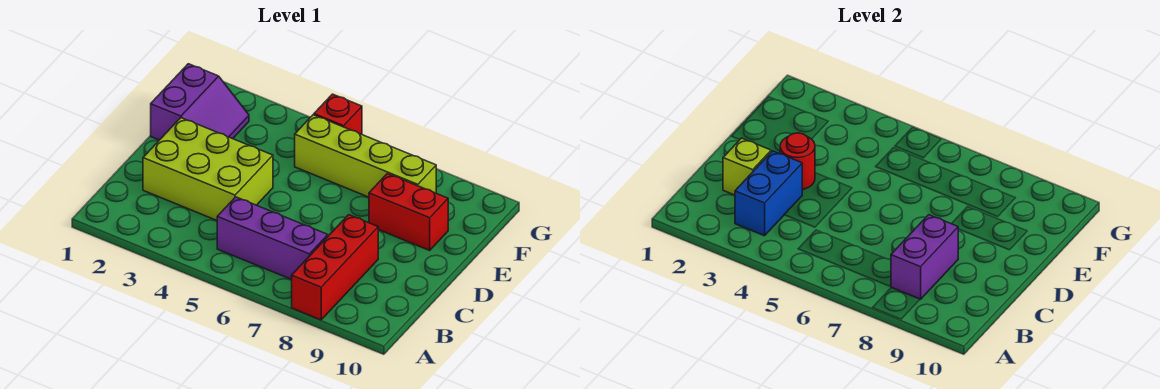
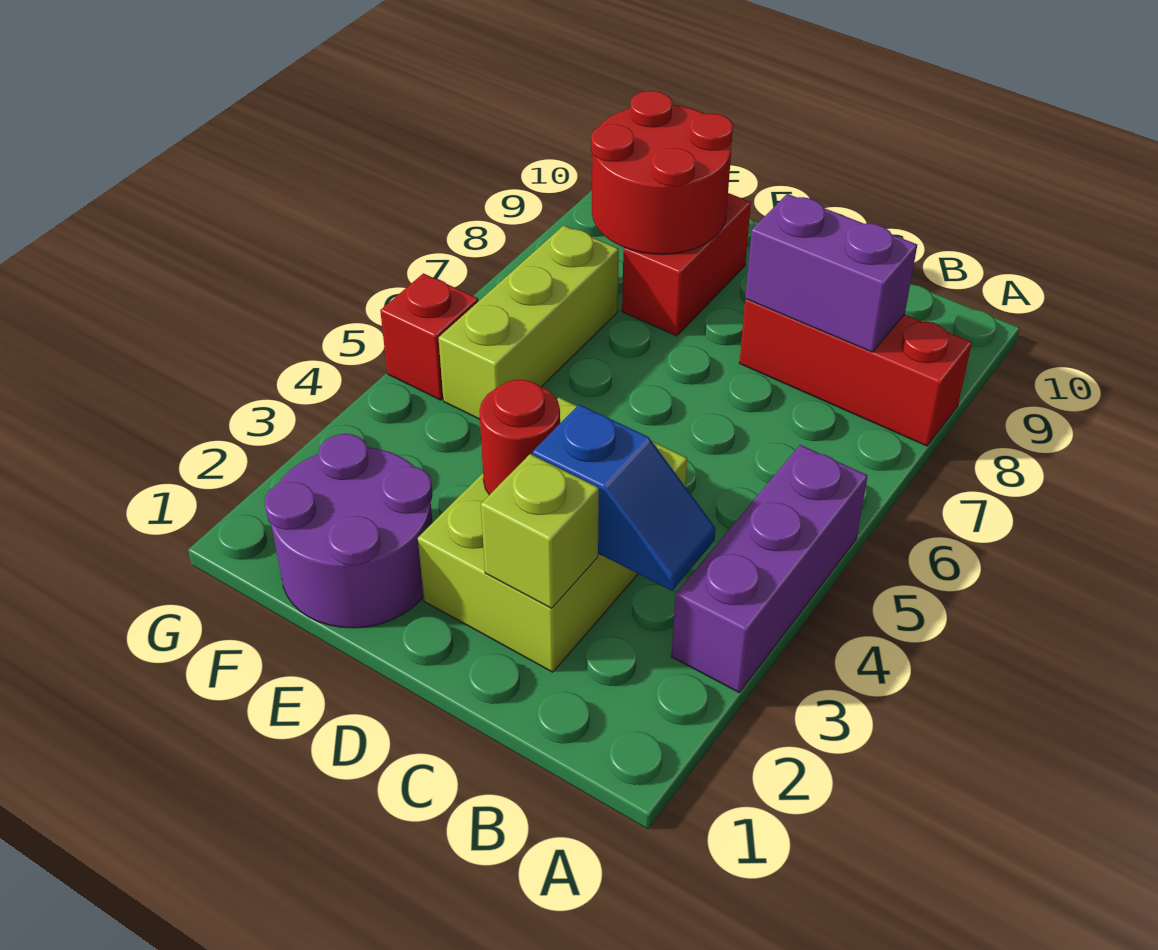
blue 1x2 brick [735,151,802,236] -> blue 1x2 slope [533,404,716,591]
purple 1x3 brick [217,197,328,280] -> purple 1x3 brick moved to [671,445,868,692]
purple 2x2 slope [151,64,249,140] -> purple 2x2 round brick [264,434,433,628]
none -> red 2x2 round brick [591,91,733,254]
lime 1x4 brick [295,115,436,197] -> lime 1x3 brick [439,225,619,419]

